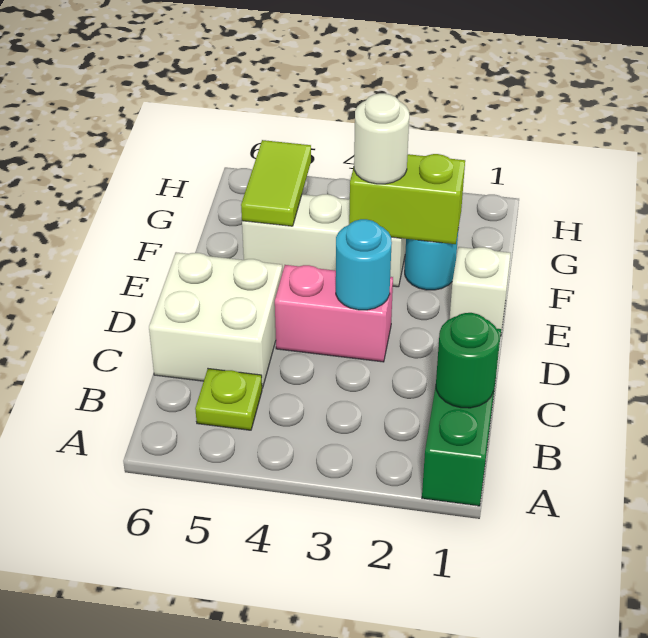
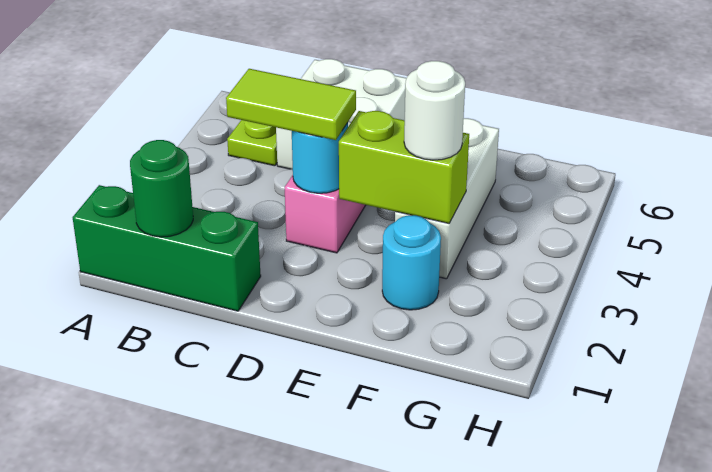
white 1x1 brick [450,247,511,332] -> none
lime 1x2 brick [349,154,465,244] -> lime 1x2 brick turned to [339,111,469,223]
lime 1x2 tile [241,140,311,226] -> lime 1x2 tile moved to [226,69,356,140]

